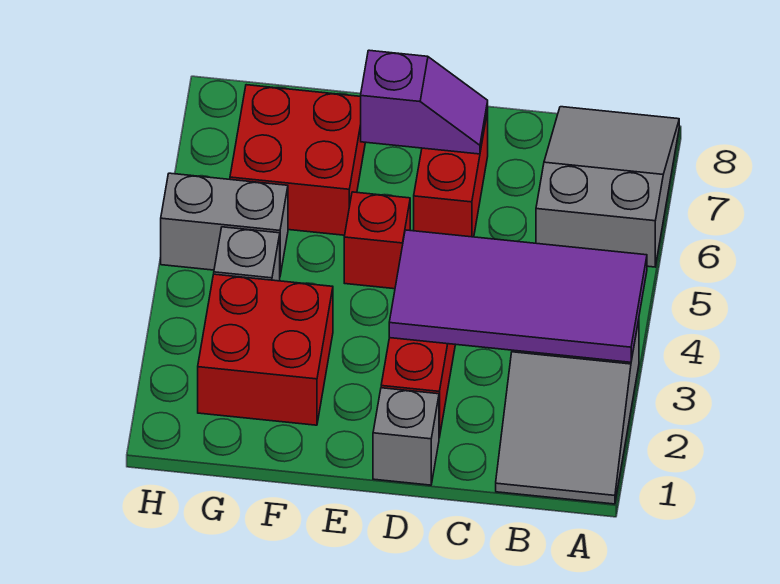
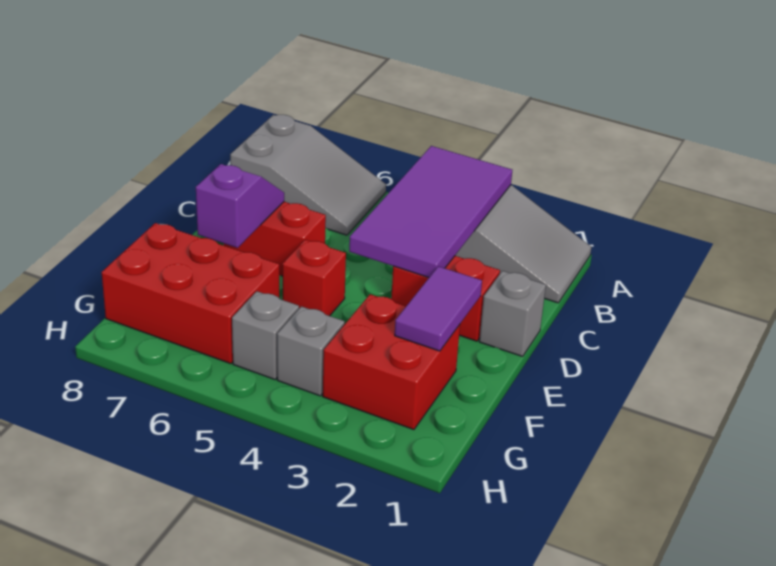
grey 2x3 slope [536,107,679,267] -> grey 2x3 slope turned to [230,115,386,235]
none -> purple 1x2 tile [395,266,482,351]
red 2x2 brick [230,85,365,235] -> red 2x3 brick [102,223,279,364]
grey 1x2 brick [161,173,288,275] -> grey 1x1 brick [232,291,299,379]

